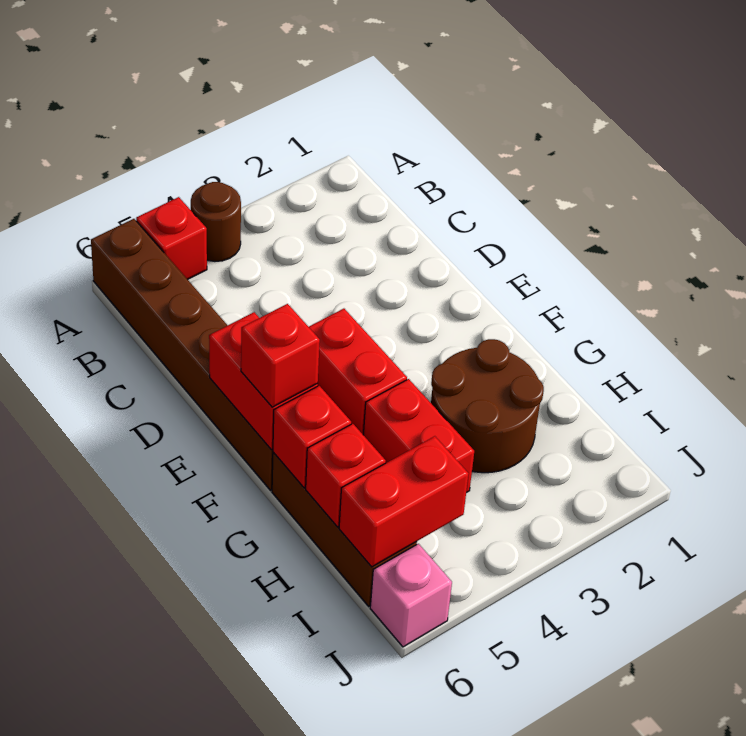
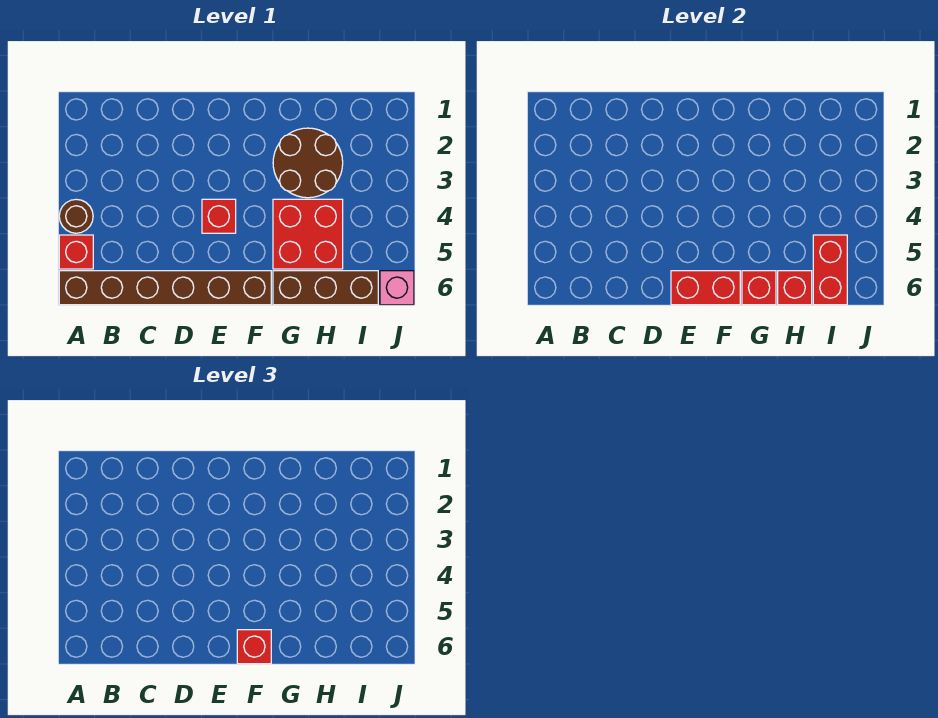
red 1x2 brick [309,309,407,434] -> red 1x1 brick [202,199,236,233]
red 1x2 brick [363,379,474,493] -> red 2x2 brick [273,199,343,269]

